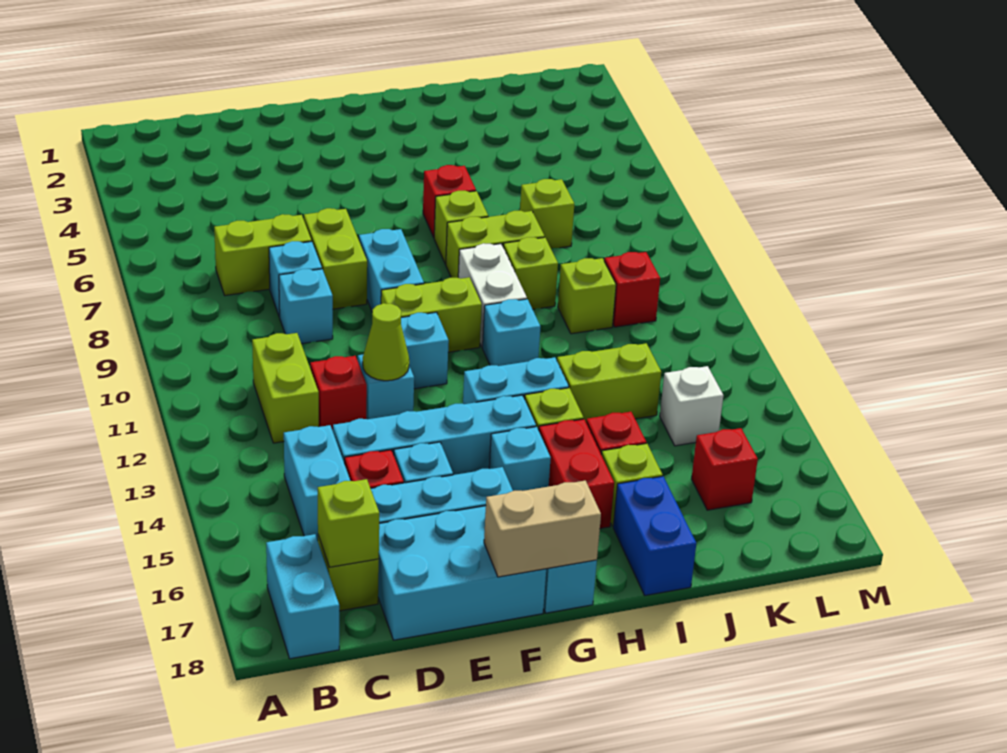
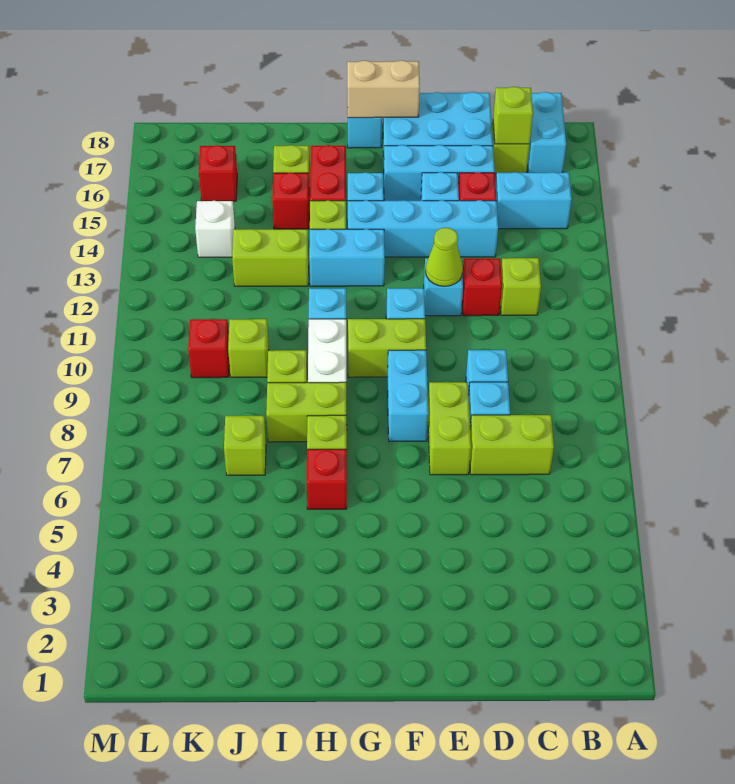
lime 1x2 brick [252,333,319,443] -> lime 1x1 brick [500,258,541,315]
cyan 1x2 brick [284,425,350,540] -> cyan 1x2 brick turned to [496,172,572,229]
blue 1x2 brick [613,476,696,595] -> none

